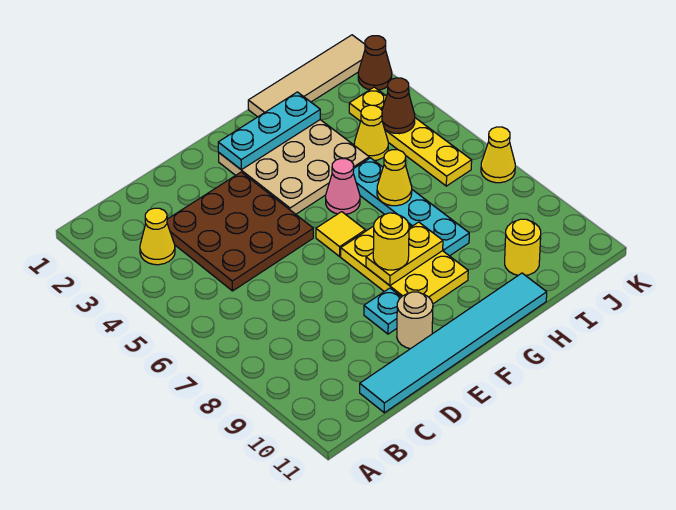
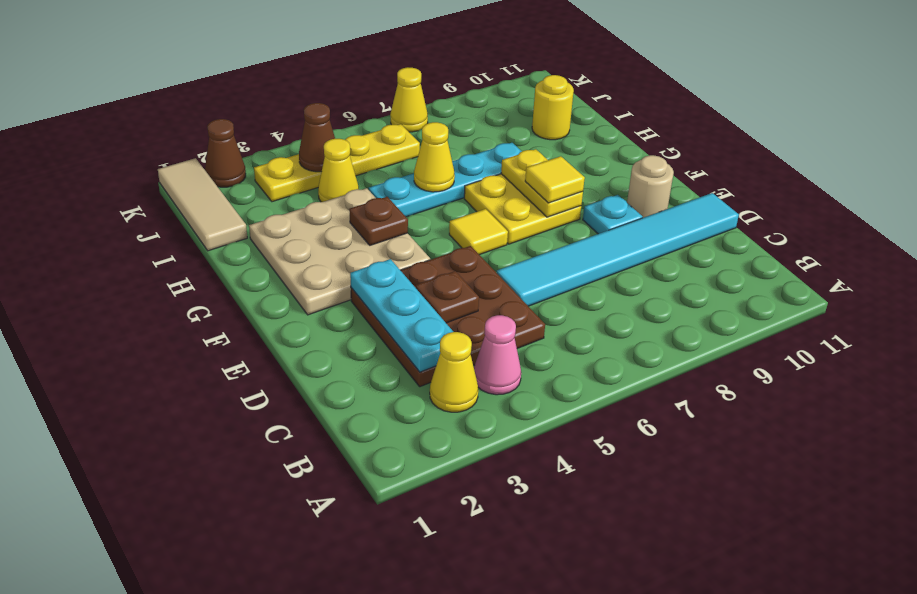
cyan 1x6 tile [360,273,547,413] -> cyan 1x6 tile turned to [497,193,739,306]
none -> brown 1x1 plate [416,271,479,323]
cyan 1x3 plate [218,92,320,170] -> cyan 1x3 plate moved to [350,259,453,372]
yellow 2x3 plate [341,225,468,304] -> yellow 2x2 plate [464,174,581,244]
yellow 1x1 round brick [373,213,409,270] -> yellow 1x1 tile [525,156,585,203]
none -> brown 1x1 plate [349,197,408,245]
pink 1x1 cone [326,159,360,214] -> pink 1x1 cone moved to [474,315,521,395]
tan 1x4 tile [248,35,365,117] -> tan 1x3 tile [158,158,247,251]

